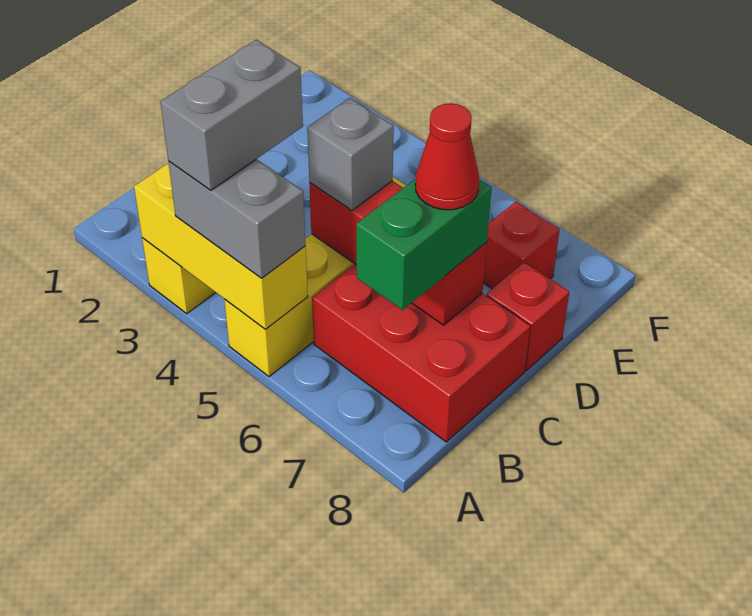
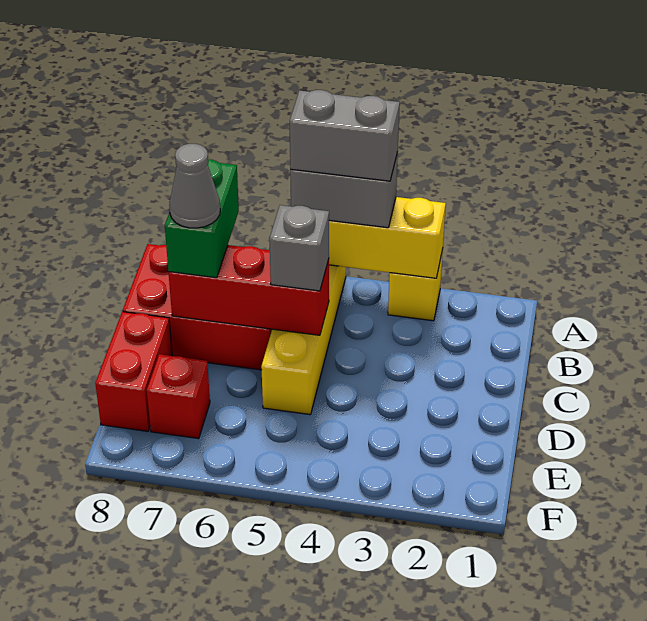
grey 1x2 brick [161,40,303,190] -> grey 1x2 brick turned to [290,90,400,181]
red 1x1 cone [415,103,479,210] -> grey 1x1 cone [169,144,220,228]
red 1x1 brick [487,262,569,371] -> red 1x2 brick [95,312,172,431]

